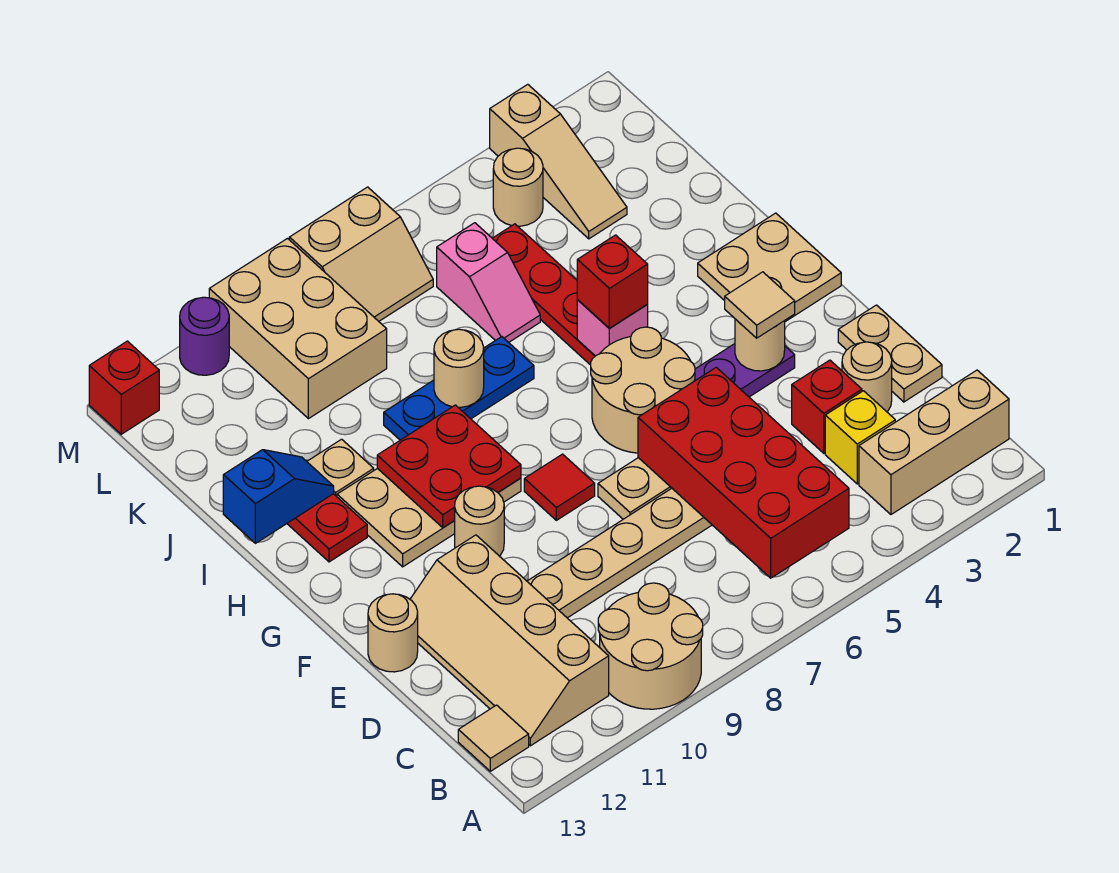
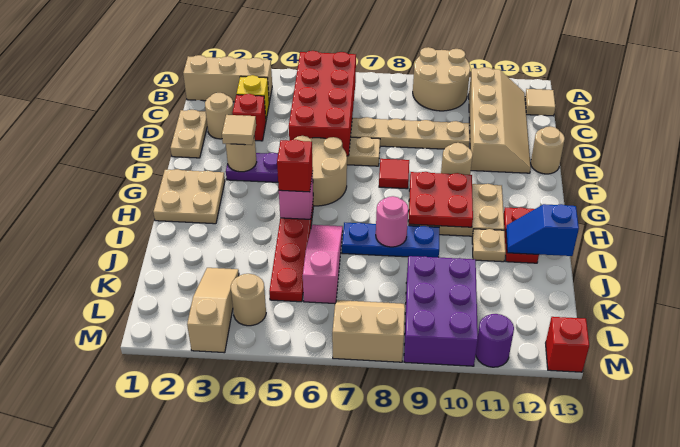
tan 1x1 round brick [434,329,484,407] -> pink 1x1 round brick [376,196,408,247]
pink 1x2 slope [437,223,540,342] -> pink 1x3 slope [303,225,343,304]
tan 2x3 brick [209,239,387,419] -> purple 2x3 brick [404,256,478,366]

